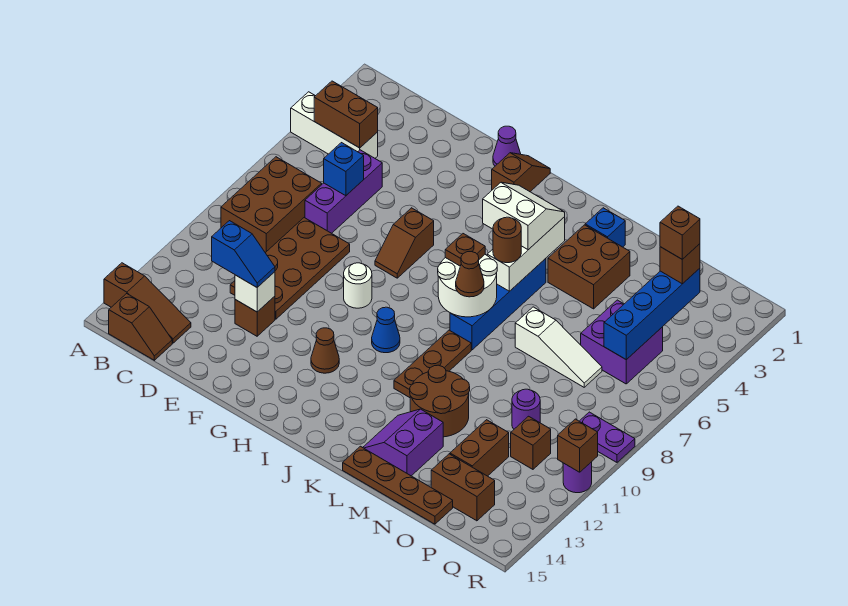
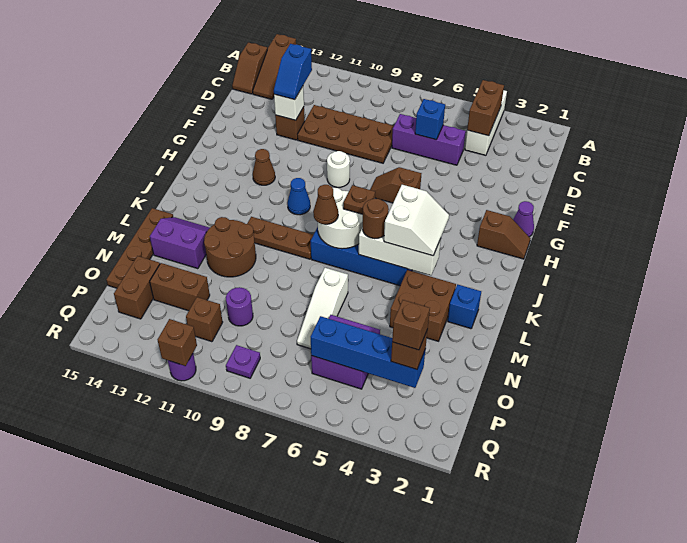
brown 2x3 brick [221,157,322,253] -> none
purple 1x2 plate [580,412,635,462] -> purple 1x1 plate [226,345,260,378]

